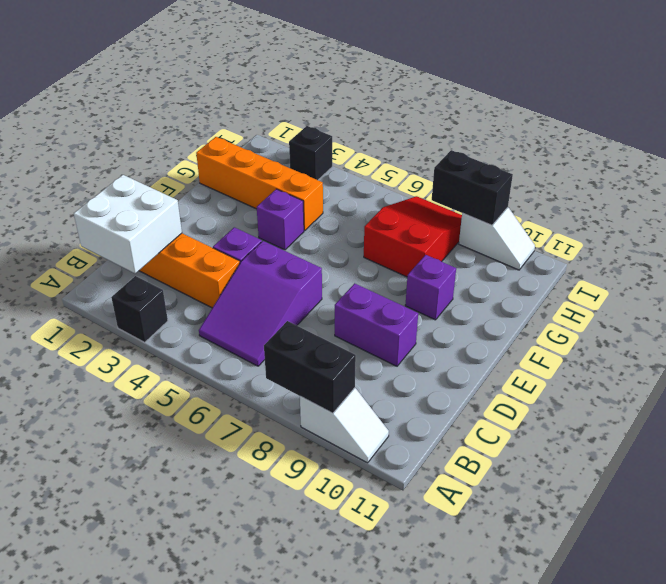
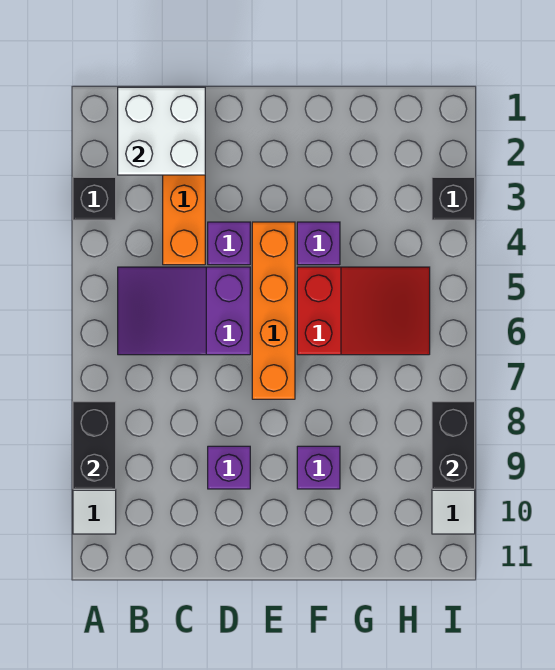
purple 1x2 brick [335,283,418,366] -> purple 1x1 brick [208,446,250,489]
orange 1x4 brick [196,137,323,231] -> orange 1x4 brick moved to [252,222,295,399]
red 2x3 slope [364,196,462,277] -> red 2x3 slope moved to [297,267,430,355]

